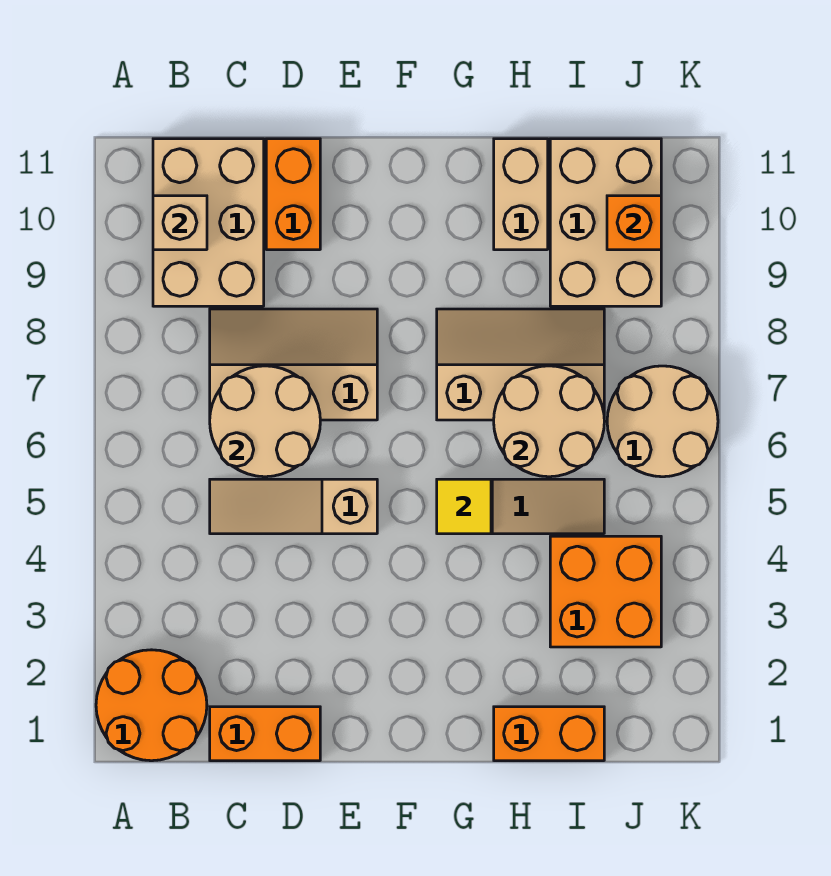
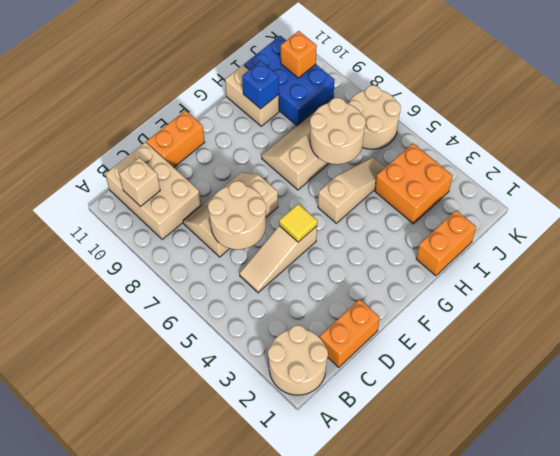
orange 2x2 round brick [96,650,207,761] -> tan 2x2 round brick [268,325,328,395]
orange 1x2 brick [266,139,320,250] -> orange 1x2 brick turned to [147,111,205,167]
yellow 1x1 tile [437,479,491,534] -> yellow 1x1 tile moved to [279,204,317,242]
none -> blue 1x1 brick [242,61,279,109]
tan 2x3 brick [550,139,661,306] -> blue 2x3 brick [244,36,334,126]

